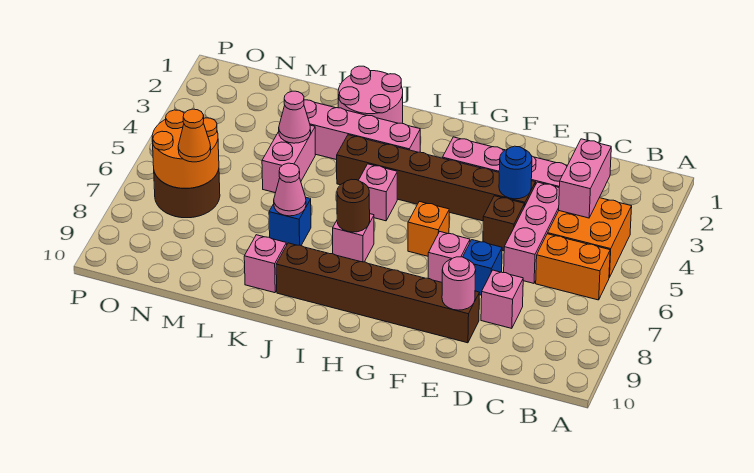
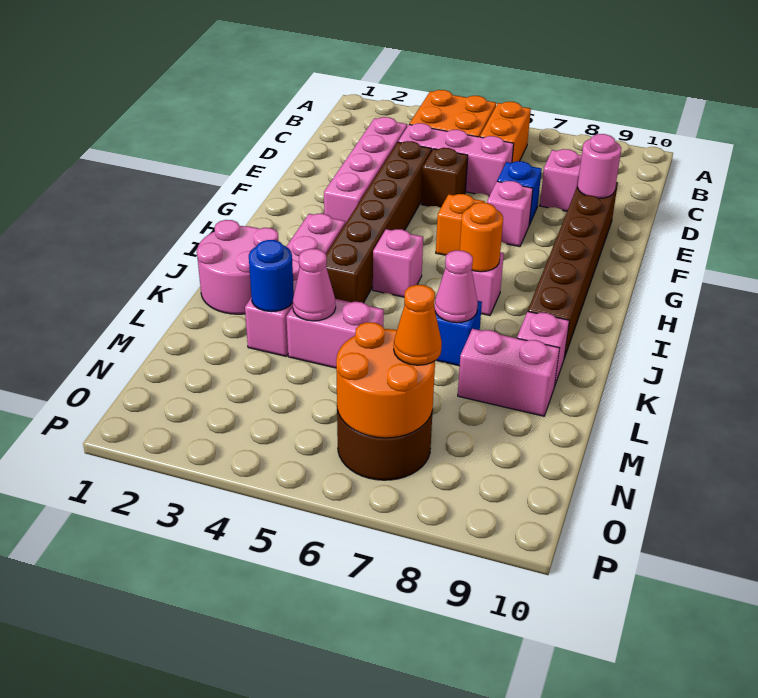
pink 1x2 brick [559,139,611,218] -> pink 1x2 brick moved to [458,329,560,416]
blue 1x1 round brick [499,146,532,199] -> blue 1x1 round brick moved to [249,240,294,312]
brown 1x1 round brick [337,179,370,232] -> orange 1x1 round brick [460,202,503,272]

